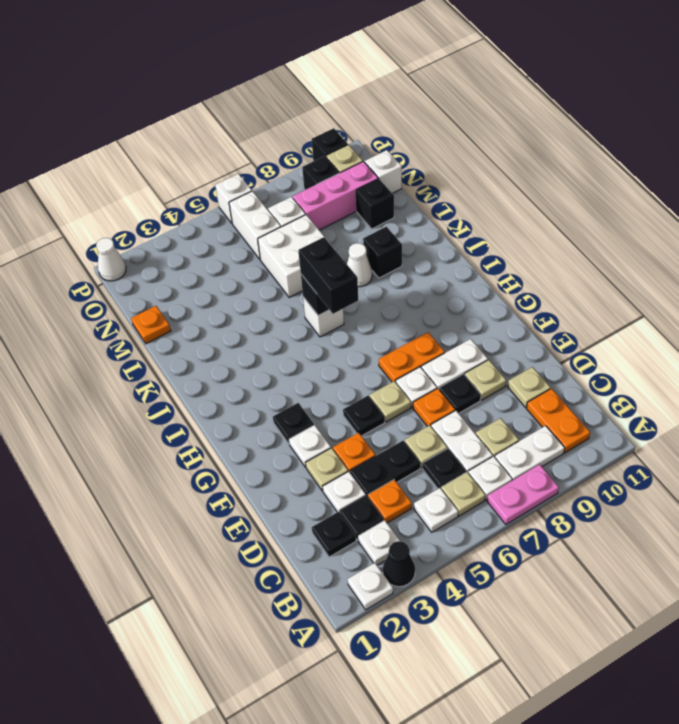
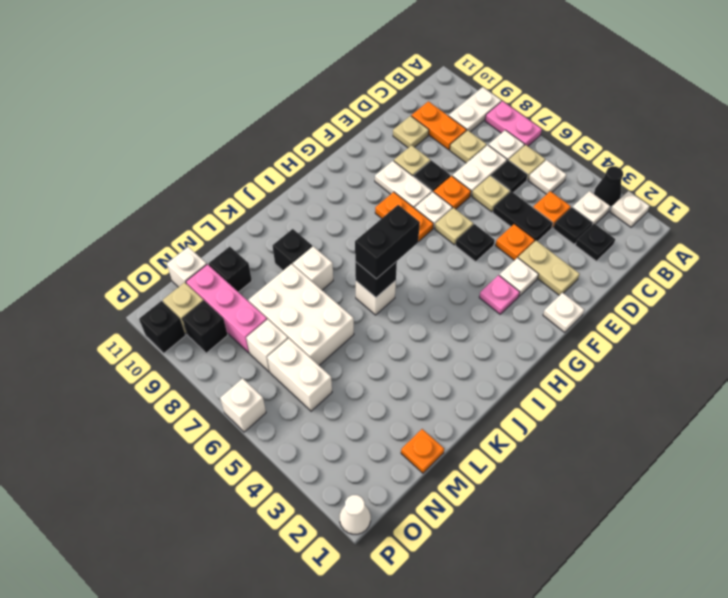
white 1x2 plate [495,426,565,480] -> white 1x2 plate turned to [449,87,501,132]
orange 1x2 plate [527,389,590,453] -> orange 1x2 plate turned to [411,101,466,150]
white 1x1 plate [323,471,366,513] -> white 1x1 plate moved to [543,293,584,333]
tan 1x1 plate [306,448,348,491] -> tan 1x2 plate [518,241,580,295]
black 1x1 plate [273,403,314,444] -> pink 1x1 plate [479,275,520,314]
white 1x1 cone [347,243,372,287] -> white 1x1 brick [293,246,333,290]
white 2x2 brick [258,215,336,297] -> white 2x3 brick [248,264,354,365]
white 1x2 brick [229,191,281,259] -> white 1x2 brick turned to [267,338,332,411]

